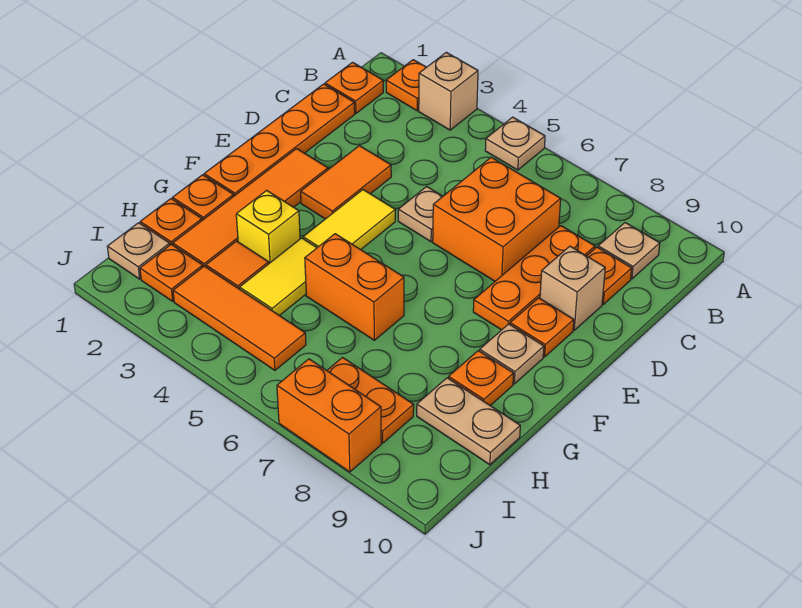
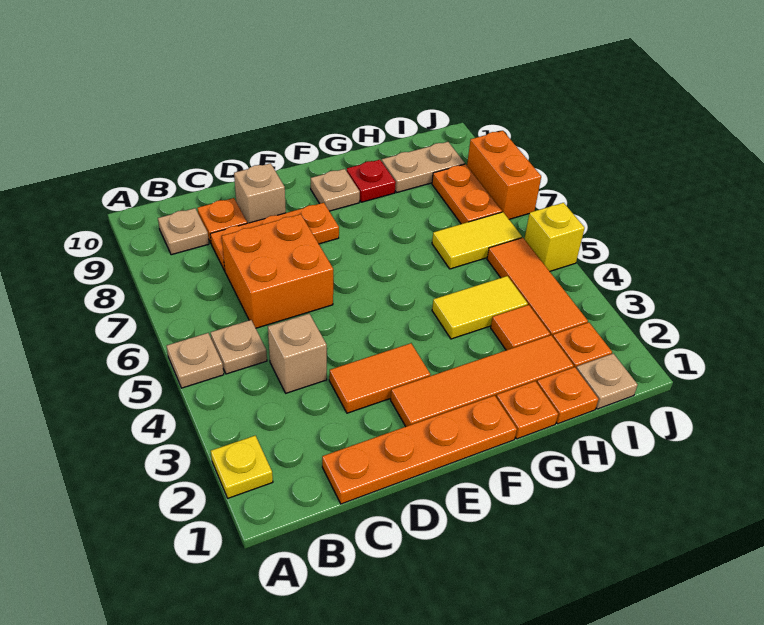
orange 1x1 plate [386,60,426,111] -> yellow 1x1 plate [211,436,273,498]
tan 1x1 brick [419,52,478,130] -> tan 1x1 brick moved to [268,314,327,393]
orange 1x1 plate [325,62,383,113] -> none
tan 1x1 plate [398,186,443,242] -> tan 1x1 plate moved to [210,320,267,374]
yellow 1x2 tile [303,190,395,250] -> yellow 1x2 tile moved to [432,212,522,269]
orange 1x1 plate [510,298,574,357] -> none
yellow 1x1 brick [236,190,300,263] -> yellow 1x1 brick moved to [525,203,585,271]
orange 1x2 brick [305,234,404,340] -> none
orange 1x1 plate [449,351,514,406] -> red 1x1 plate [347,160,396,202]
tan 1x2 plate [417,378,520,465] -> tan 1x2 plate turned to [382,142,465,192]

